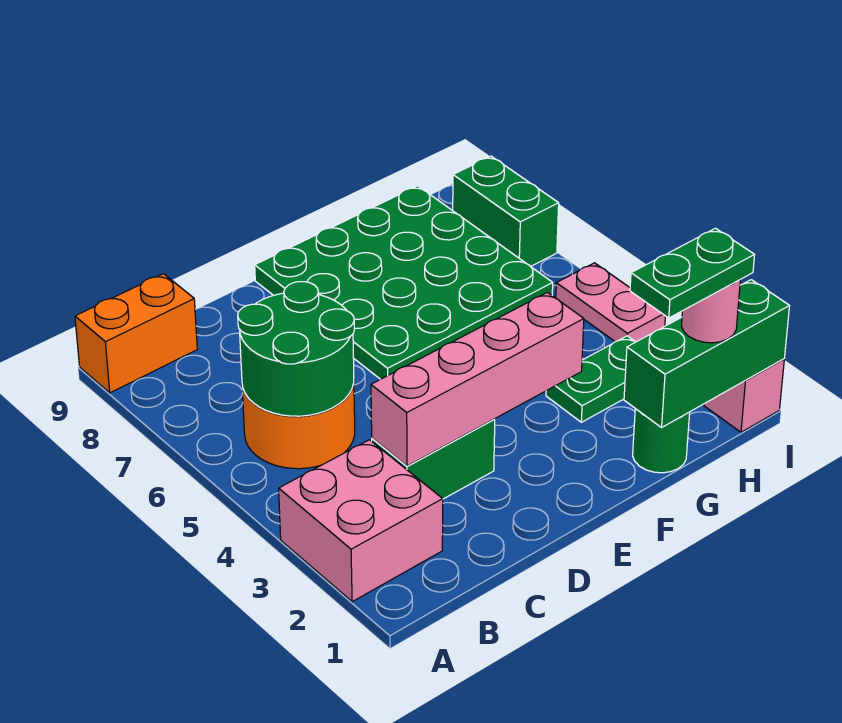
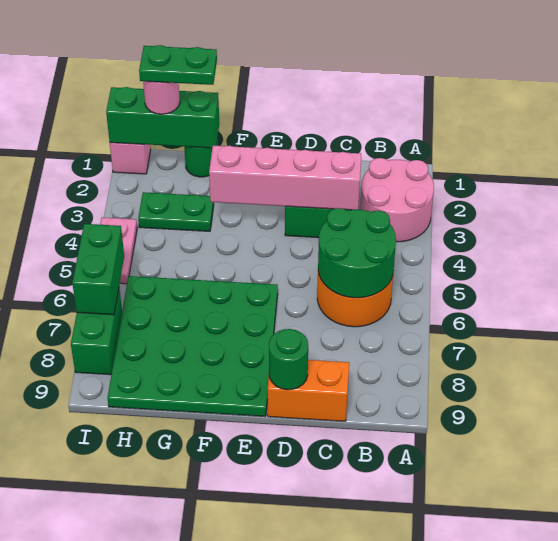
pink 2x2 brick [279,440,443,602] -> pink 2x2 round brick [360,158,434,242]
orange 1x2 brick [75,274,197,393] -> orange 1x2 brick moved to [268,360,349,421]
none -> green 1x1 round brick [269,329,308,390]
none -> green 1x2 brick [72,224,124,315]

